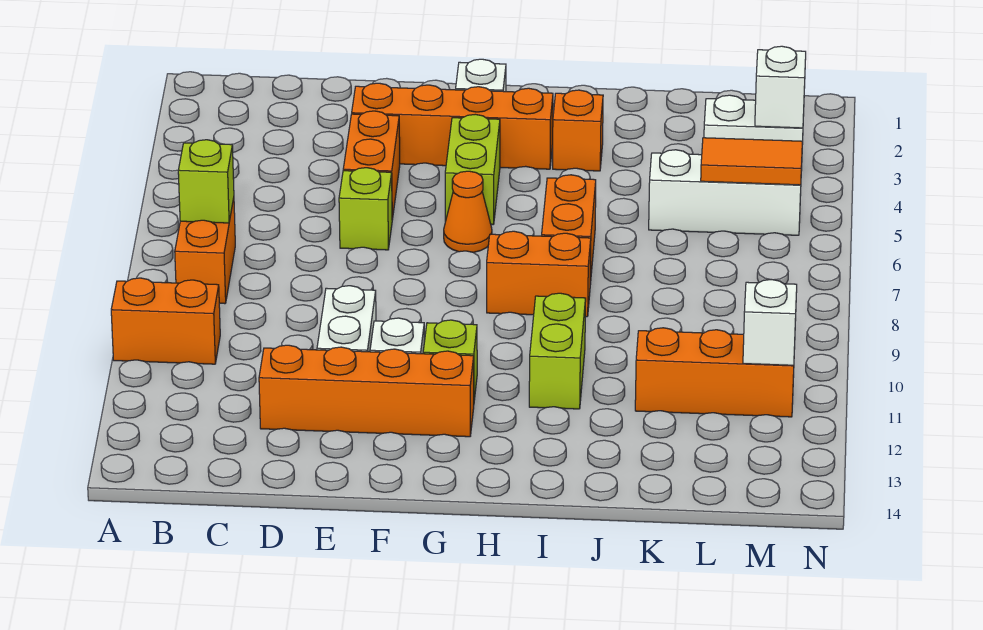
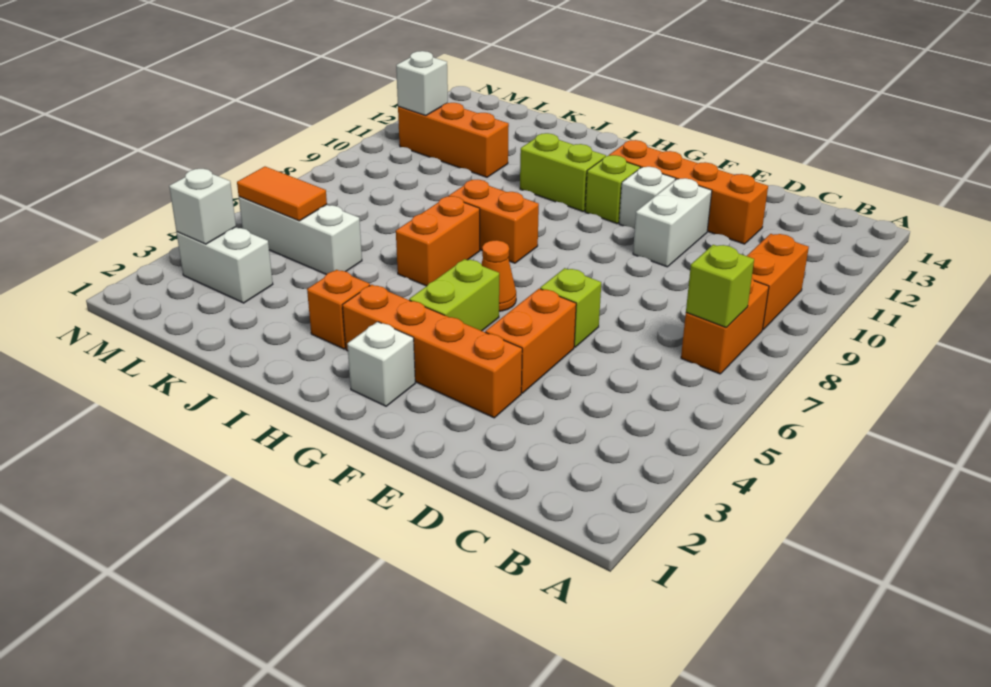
orange 1x2 brick [111,278,220,364] -> orange 1x2 brick turned to [747,234,809,330]
lime 1x2 brick [529,293,586,409] -> lime 1x2 brick turned to [520,133,606,211]

